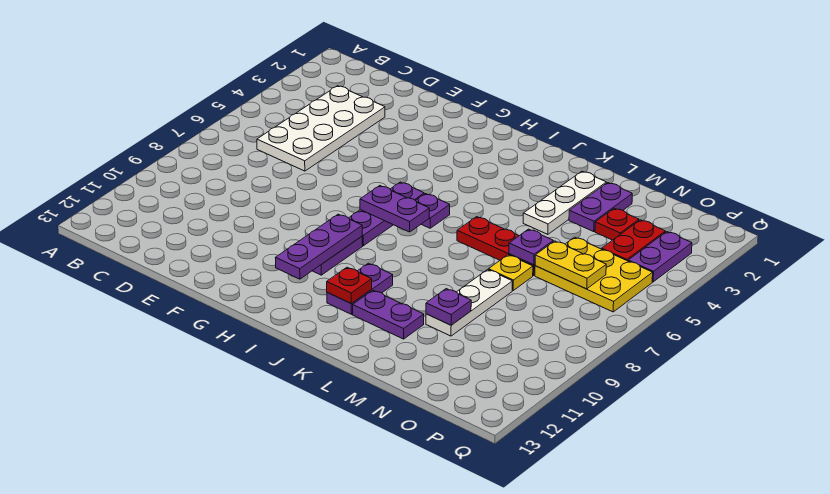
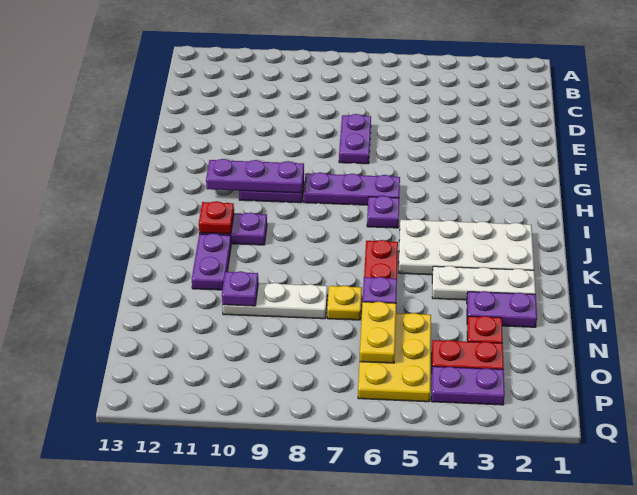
white 2x4 plate [257,86,385,171] -> white 2x4 plate moved to [399,219,534,275]
purple 1x2 plate [360,186,429,232] -> purple 1x2 plate moved to [339,114,371,164]

